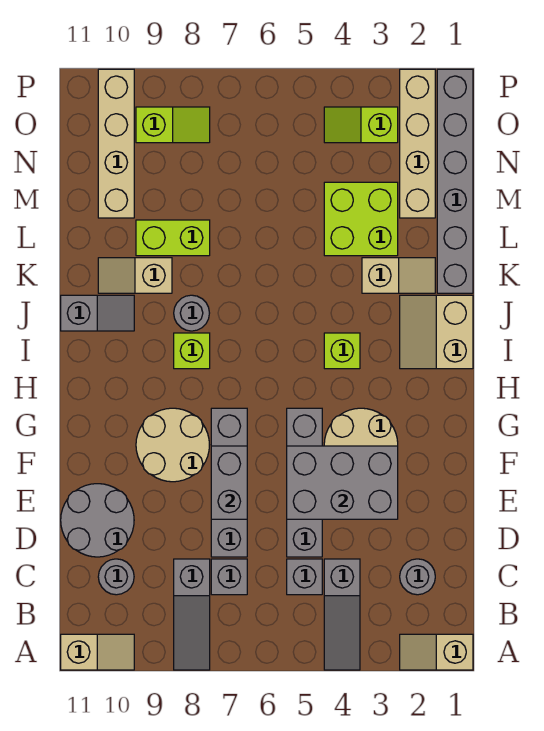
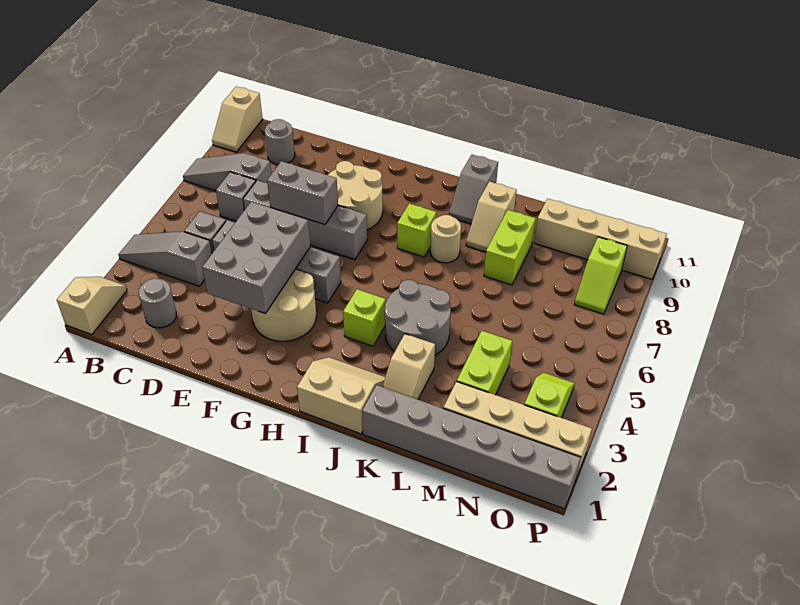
grey 2x2 round brick [61,484,134,557] -> grey 2x2 round brick moved to [385,280,451,355]
grey 1x1 round brick [174,295,209,331] -> tan 1x1 round brick [430,215,461,263]
tan 1x2 slope [98,258,172,293] -> tan 1x2 slope turned to [466,181,516,252]
lime 2x2 brick [324,182,398,256] -> lime 1x2 brick [457,331,512,395]

